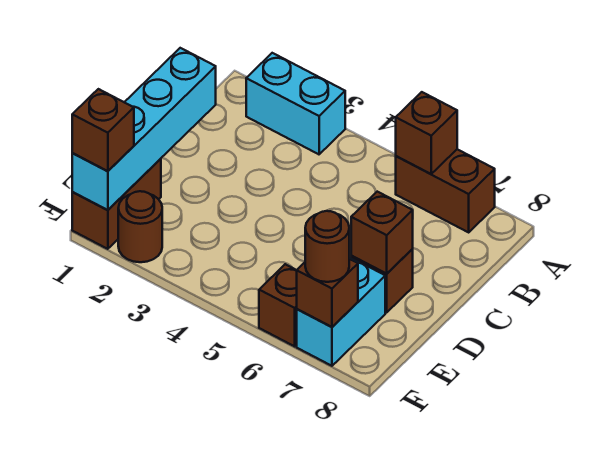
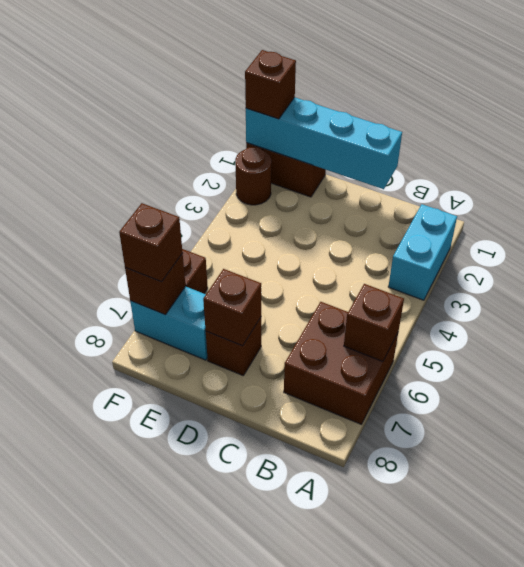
brown 1x2 brick [396,149,495,232] -> brown 2x2 brick [284,302,398,424]
brown 1x1 round brick [305,211,349,282] -> brown 1x1 brick [119,203,183,282]

